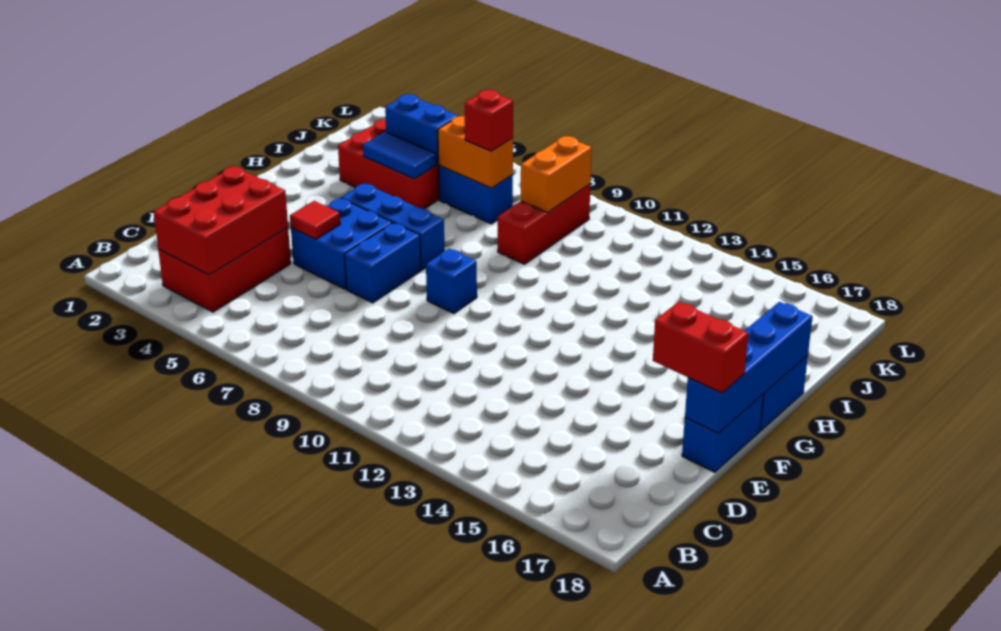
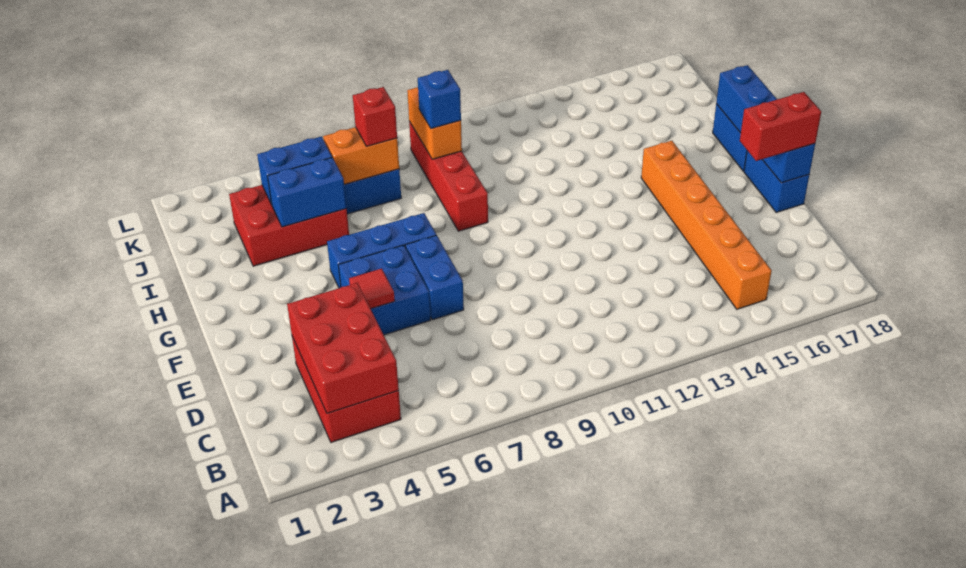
none -> orange 1x6 brick [641,141,771,309]
blue 1x1 brick [426,249,477,314] -> blue 1x1 brick moved to [418,70,461,129]
blue 1x2 tile [363,132,436,179] -> blue 1x2 brick [268,158,346,227]
red 1x3 brick [498,184,590,264] -> red 1x4 brick [409,122,488,231]

